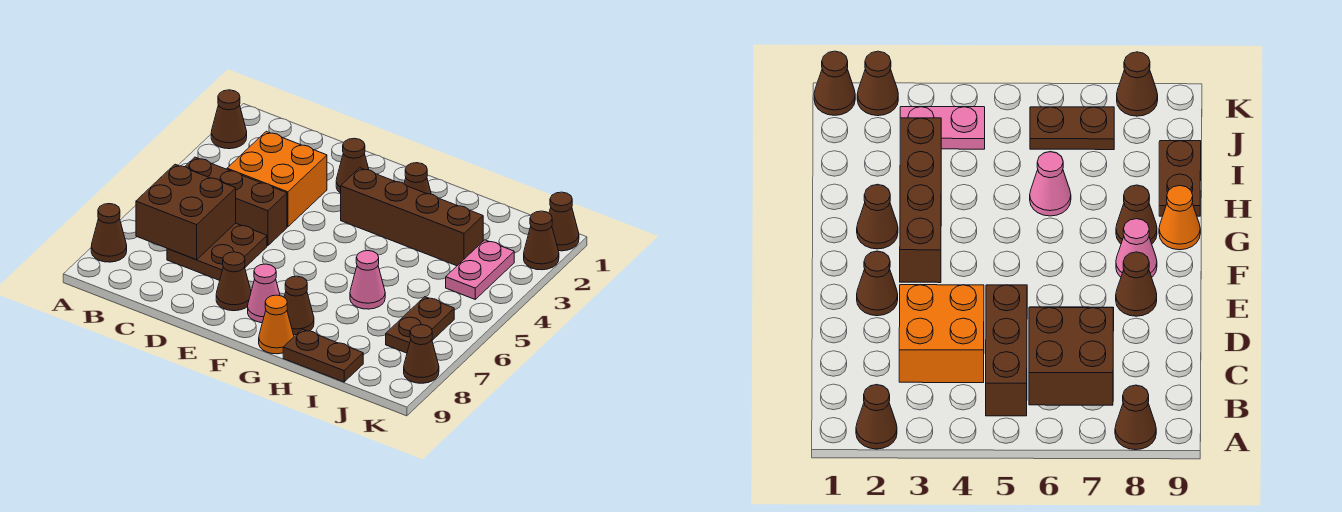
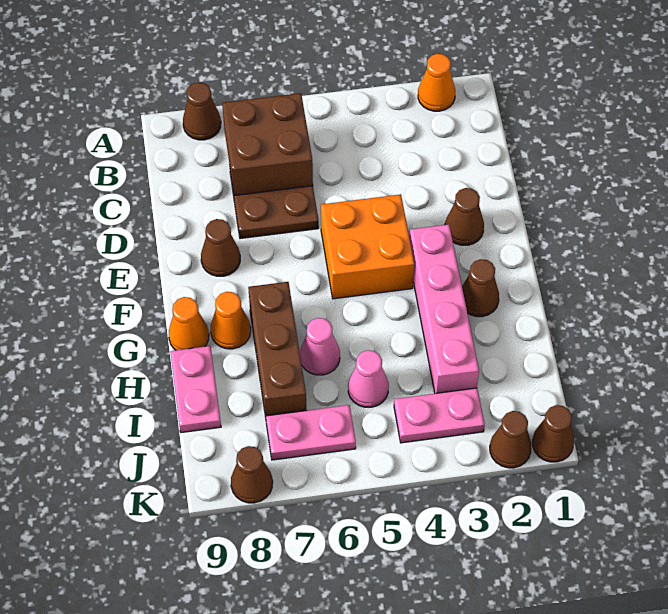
brown 1x1 cone [211,90,247,149] -> orange 1x1 cone [418,54,455,111]
brown 1x3 brick [185,157,287,246] -> brown 1x3 brick moved to [248,282,306,417]
orange 2x2 brick [227,131,327,227] -> orange 2x2 brick moved to [321,194,414,299]
brown 1x4 brick [341,168,483,266] -> pink 1x4 brick [409,224,479,393]
pink 1x1 cone [248,264,280,323] -> pink 1x1 cone moved to [348,350,389,407]
brown 1x1 cone [284,276,314,335] -> orange 1x1 cone [211,292,251,349]
brown 1x2 plate [283,329,363,382] -> pink 1x2 plate [170,346,221,433]
brown 1x2 plate [386,297,454,353] -> pink 1x2 plate [266,405,356,460]

